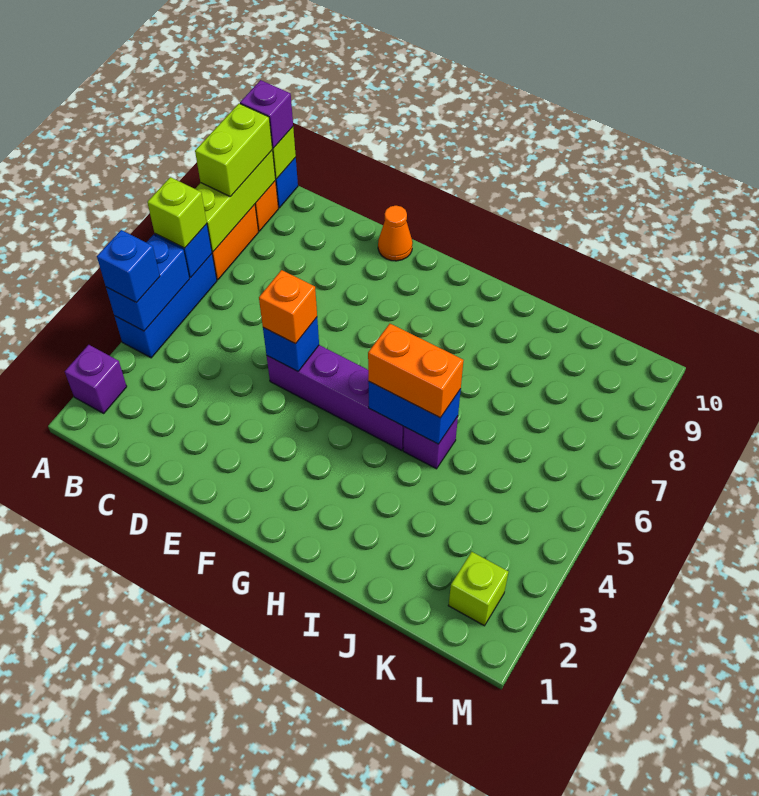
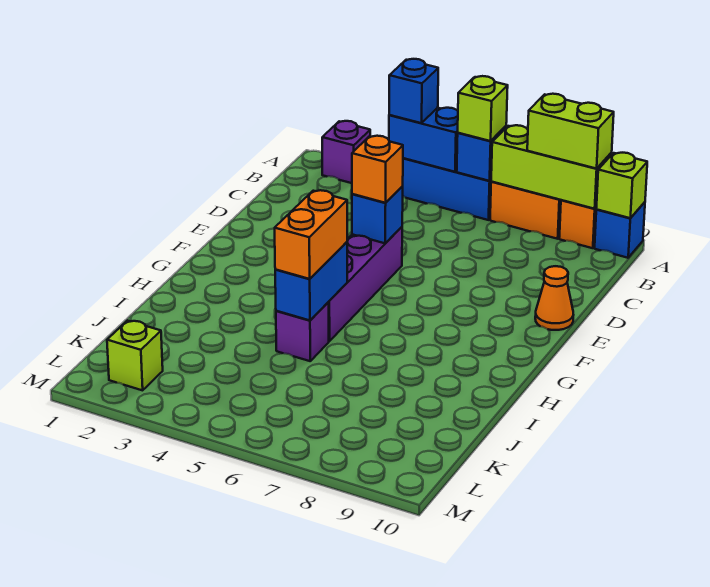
purple 1x1 brick [240,80,293,148] -> none

